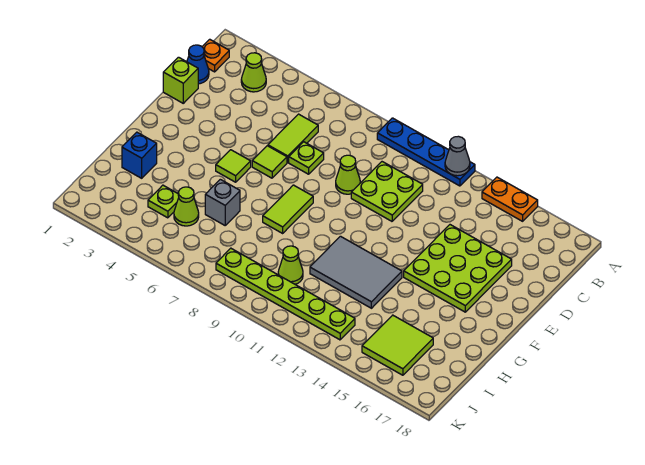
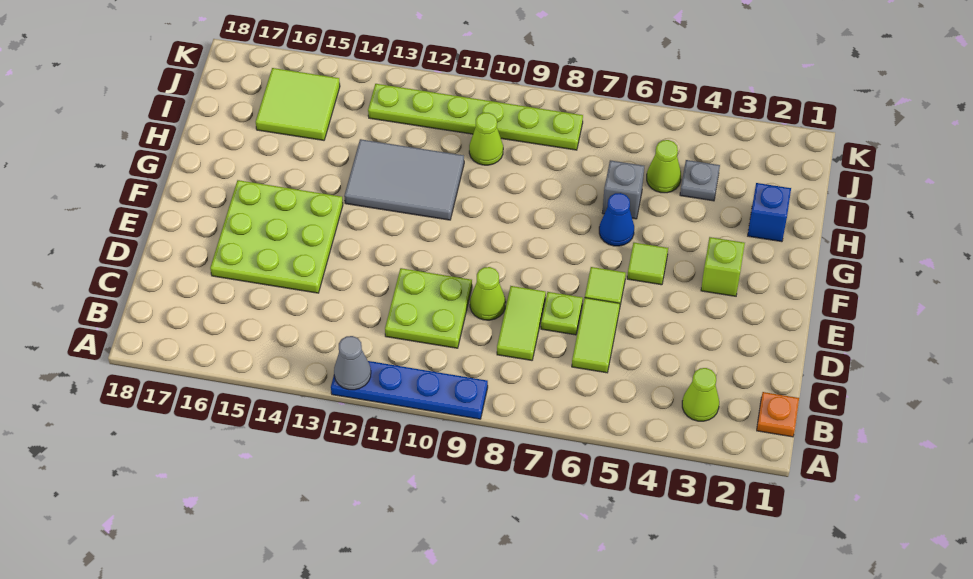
orange 1x2 plate [482,177,538,221] -> none
blue 1x1 cone [187,45,209,84] -> blue 1x1 cone moved to [599,193,634,246]
lime 1x1 brick [163,57,198,103] -> lime 1x1 brick moved to [701,237,745,296]
lime 1x2 tile [263,185,313,233] -> lime 1x2 tile moved to [497,286,546,360]
lime 1x1 plate [148,185,179,218] -> grey 1x1 plate [680,160,720,201]

